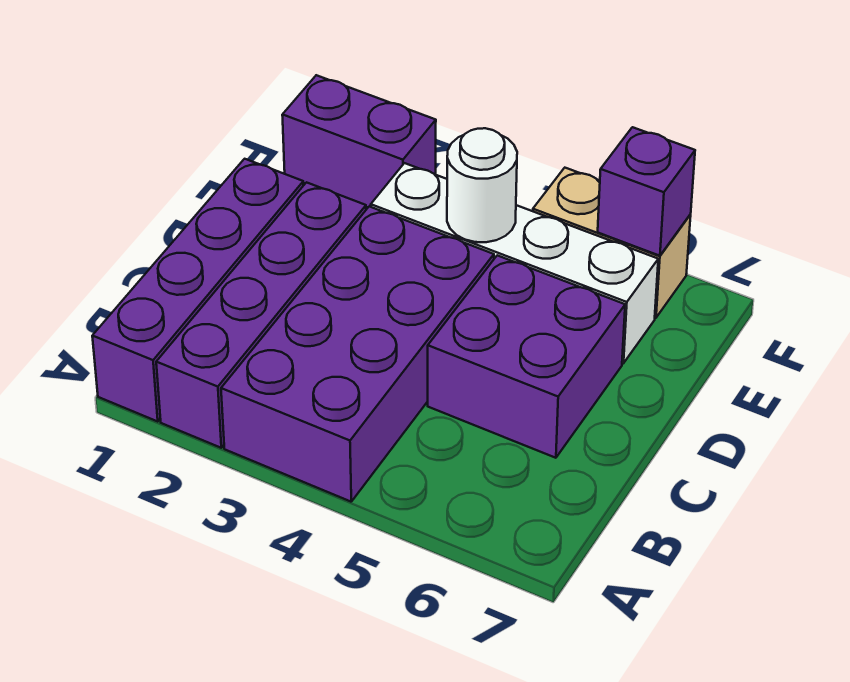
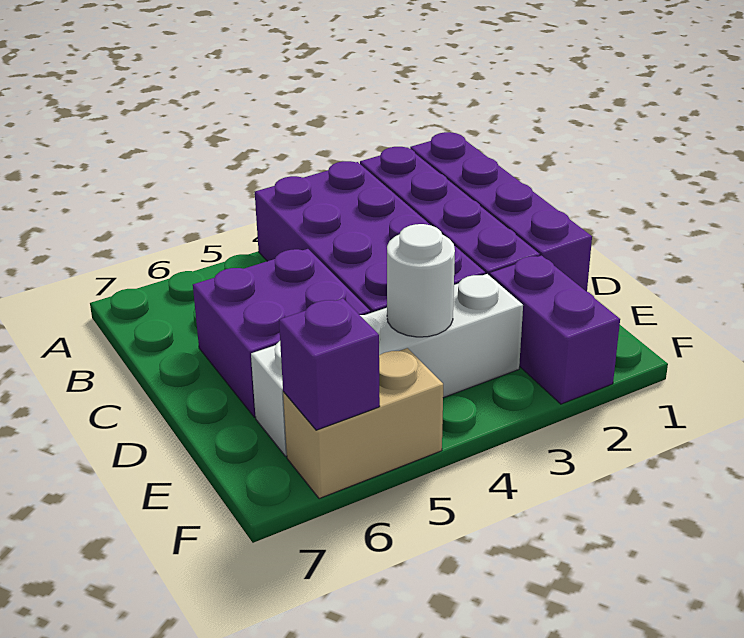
purple 1x2 brick [282,75,436,207] -> purple 1x2 brick turned to [490,256,620,404]

